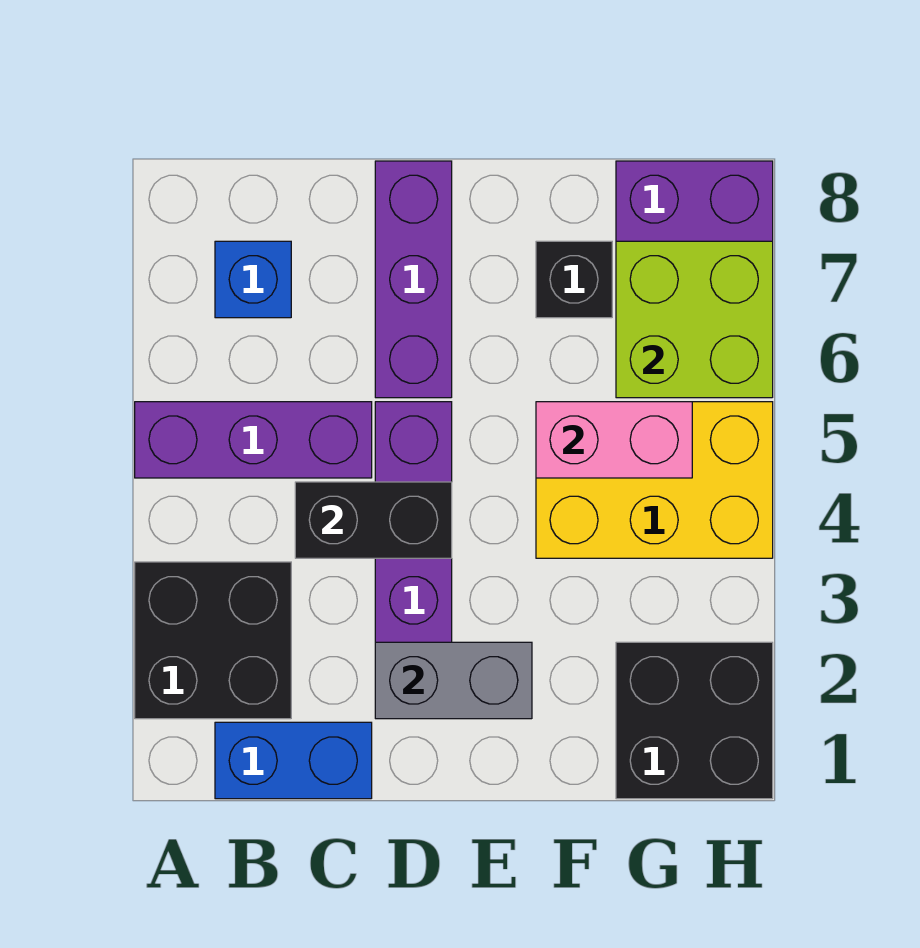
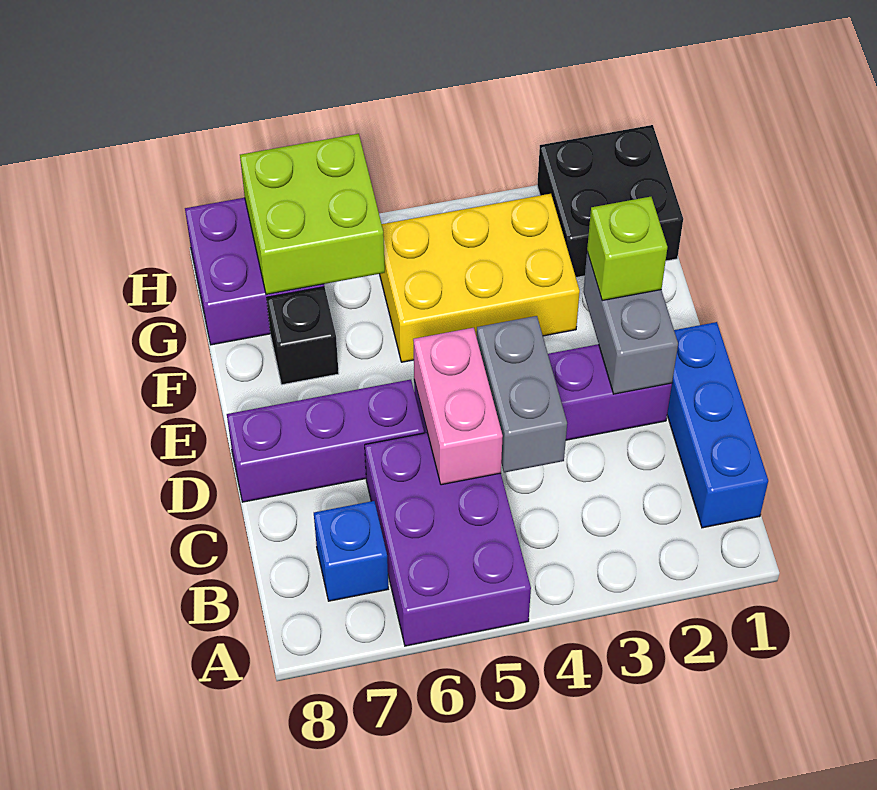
black 2x2 brick [135,562,291,719] -> none
purple 1x3 brick [135,402,372,478] -> purple 2x3 brick [365,433,531,646]
blue 1x2 brick [215,722,372,799] -> blue 1x3 brick [667,322,768,528]
black 1x2 brick [295,482,452,558] -> grey 1x2 brick [477,316,567,473]
none -> lime 1x1 brick [587,197,667,301]
yellow 2x3 brick [536,402,773,558] -> yellow 2x3 brick turned to [380,194,580,362]
pink 1x2 brick [536,402,692,478] -> pink 1x2 brick moved to [413,328,503,485]

